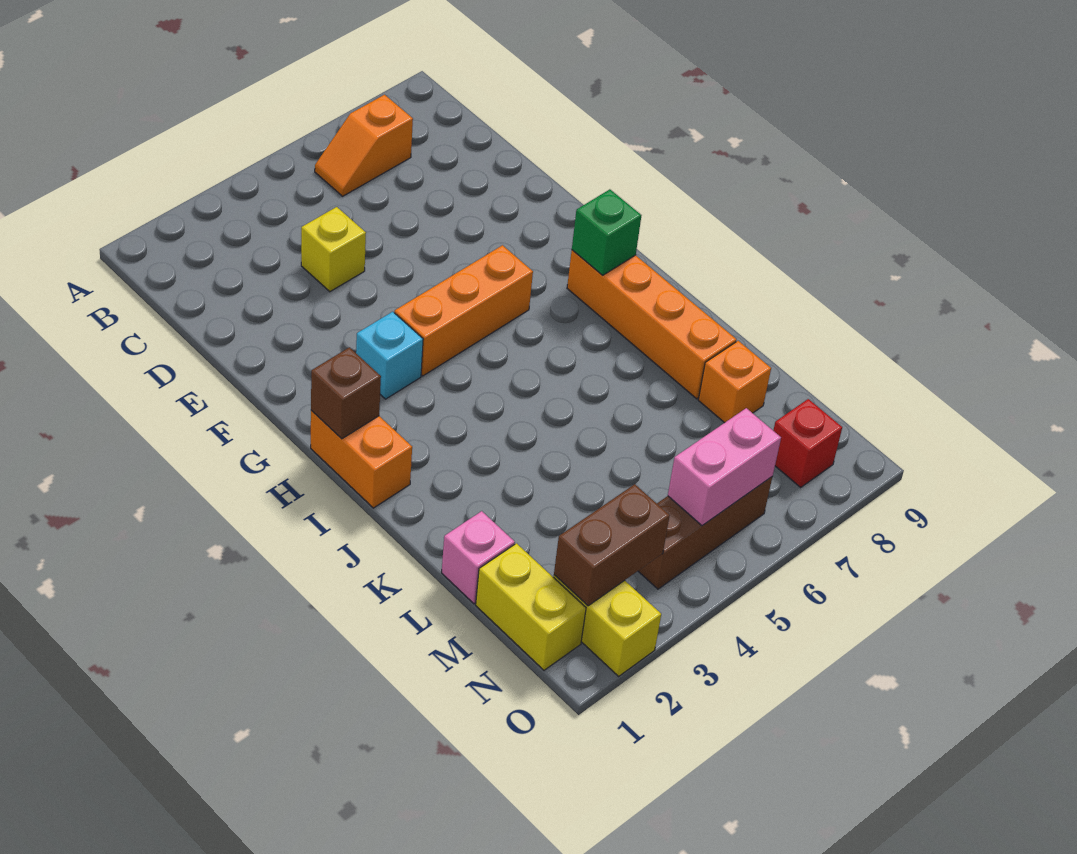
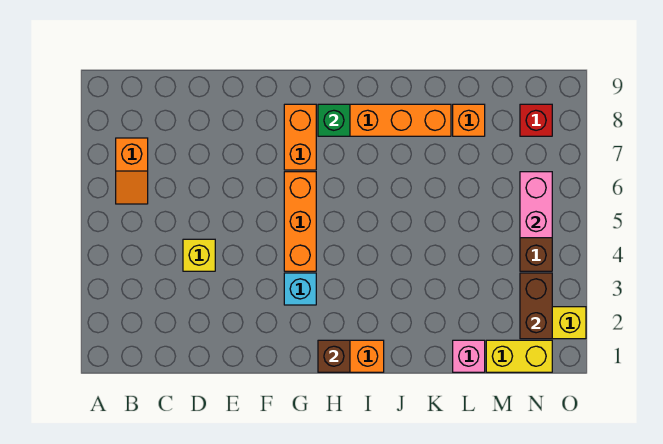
none -> orange 1x2 brick [284,104,316,170]

